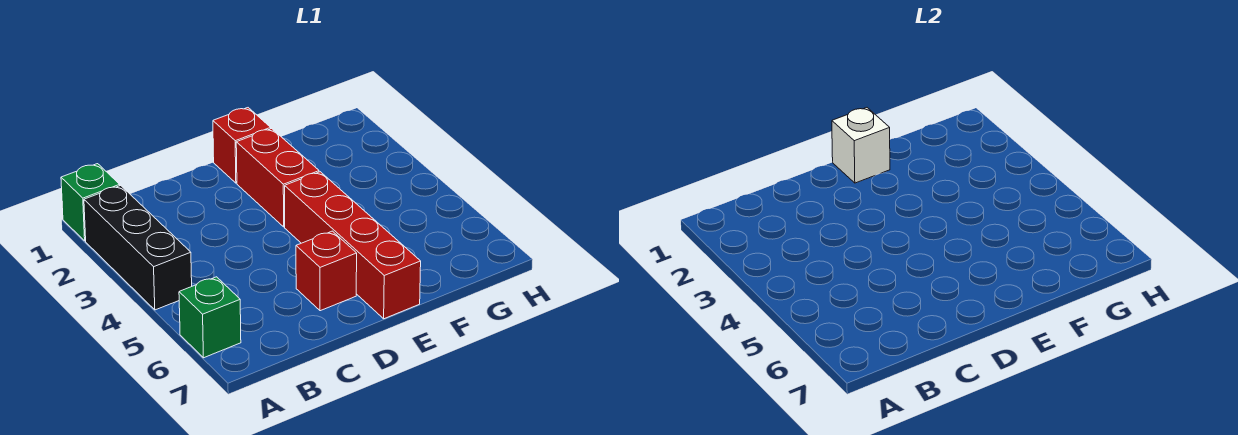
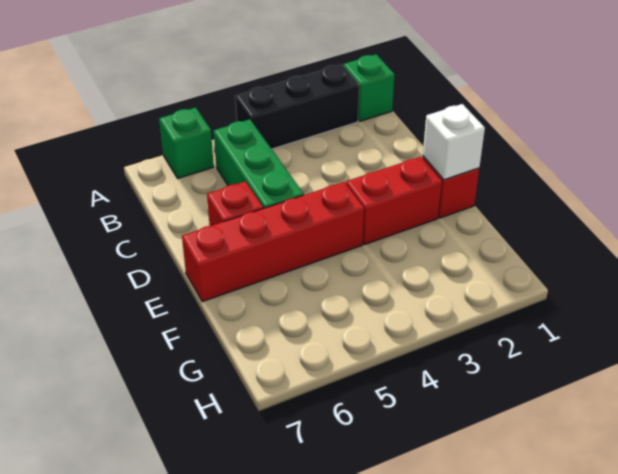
none -> green 1x3 brick [214,119,304,208]

